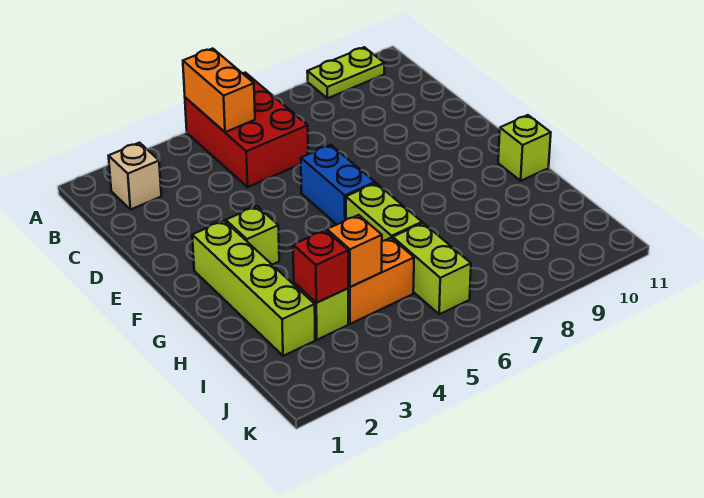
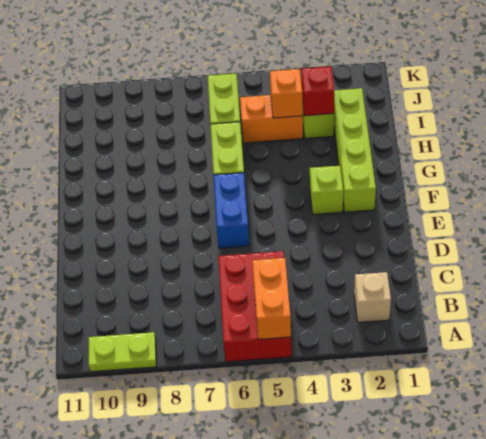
lime 1x1 brick [498,115,551,181] -> none

